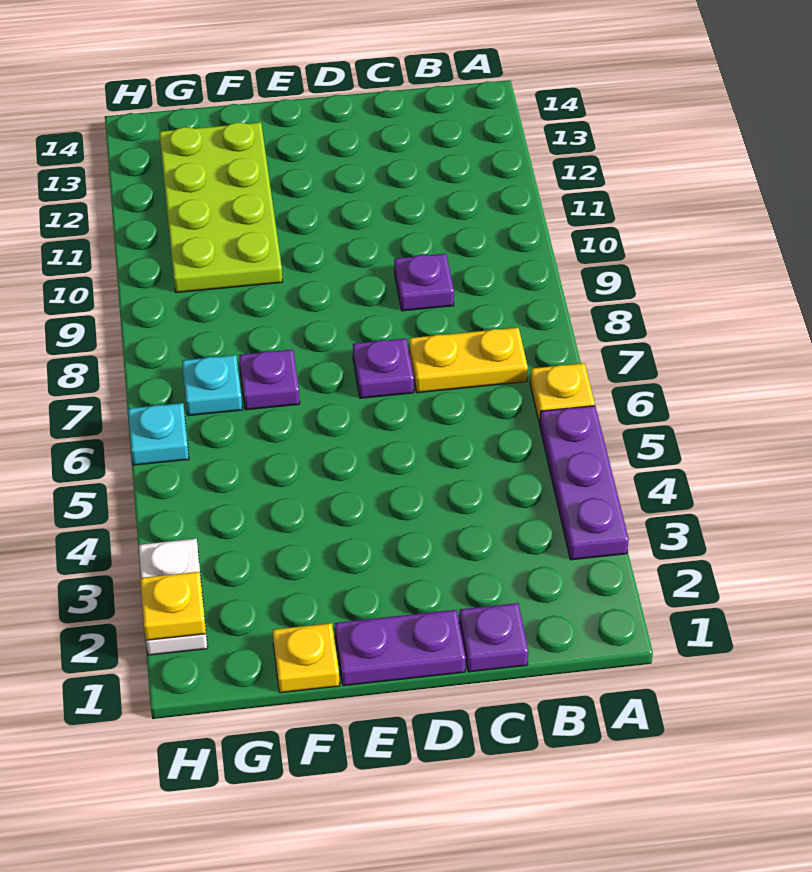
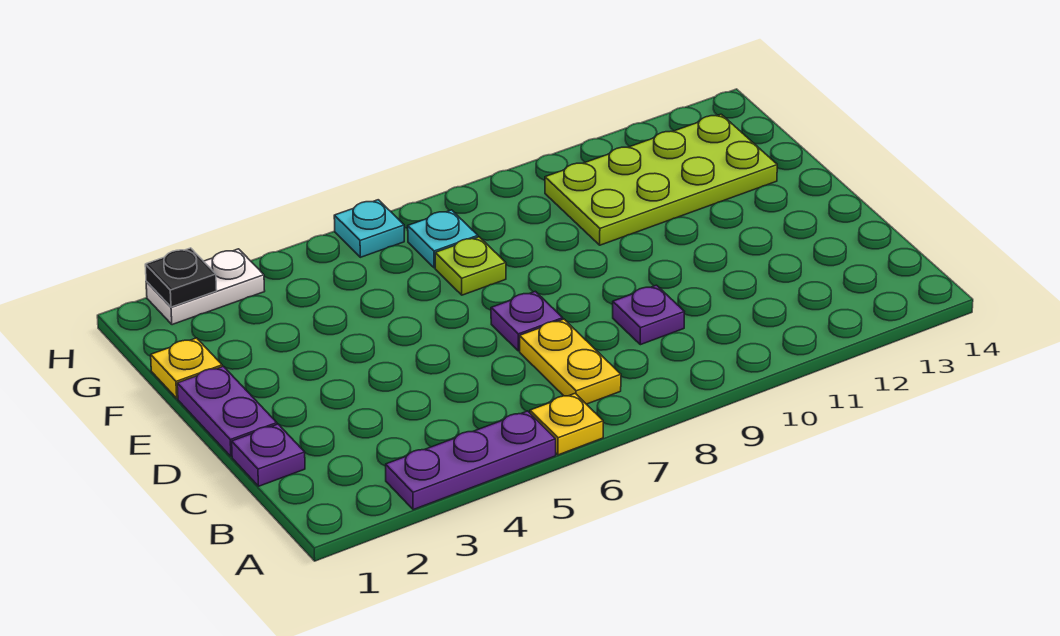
purple 1x1 plate [239,350,300,410] -> lime 1x1 plate [435,237,506,295]
yellow 1x1 plate [140,572,206,640] -> black 1x1 plate [145,248,217,307]

